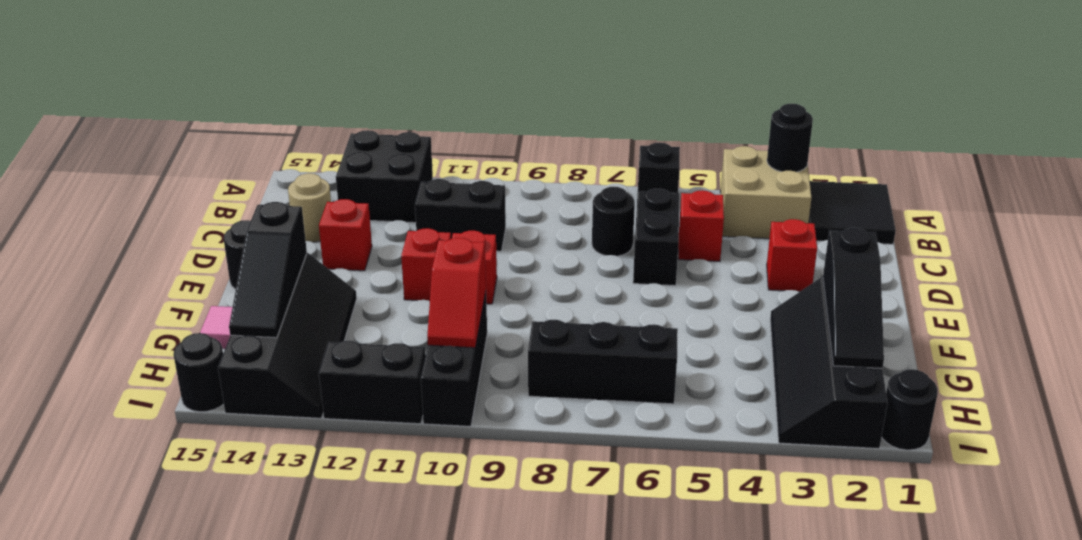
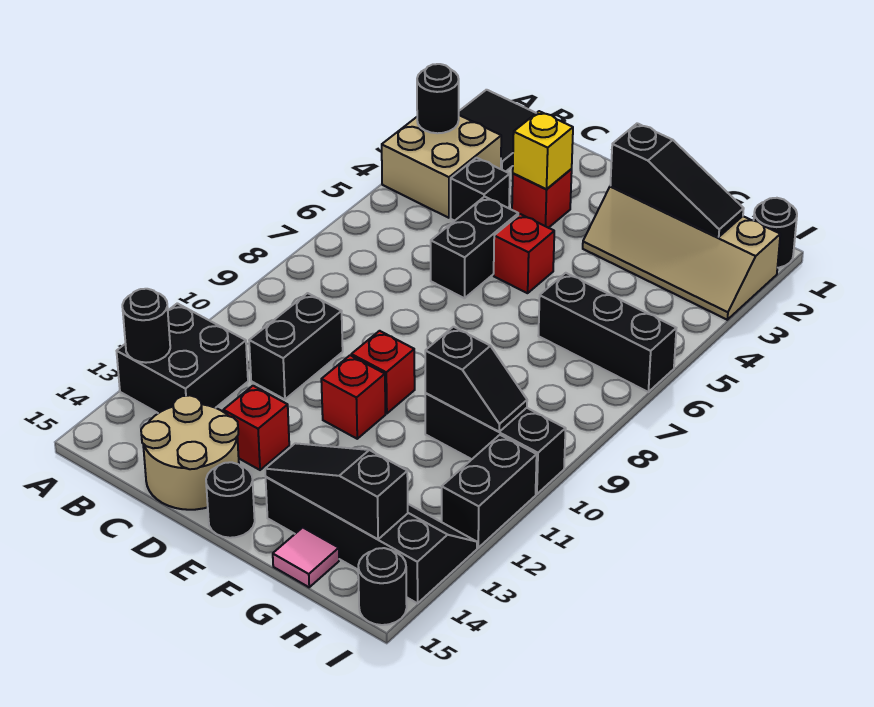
black 1x1 brick [638,143,680,193] -> black 1x1 brick moved to [451,158,510,221]
red 1x1 brick [678,190,724,261] -> red 1x1 brick moved to [494,214,554,293]
black 1x2 brick [633,189,679,286] -> black 1x2 brick turned to [431,197,518,298]
black 1x1 round brick [592,187,635,256] -> black 1x1 round brick moved to [122,289,170,363]
tan 1x1 round brick [288,173,331,242] -> tan 2x2 round brick [141,395,239,510]
none -> yellow 1x1 brick [513,111,573,189]
black 2x4 slope [770,277,888,449] -> tan 2x4 slope [583,186,780,320]
black 1x3 slope [229,202,307,338] -> black 1x3 slope turned to [265,443,408,539]
red 1x2 slope [427,238,486,348] -> black 1x2 slope [425,327,527,432]
black 1x3 brick [528,320,678,404] -> black 1x3 brick turned to [538,273,676,392]

